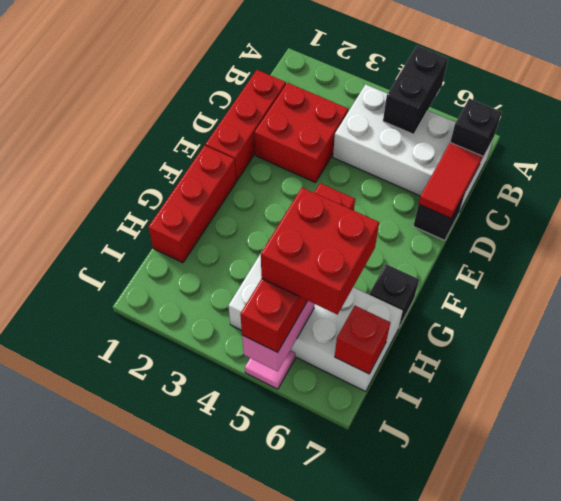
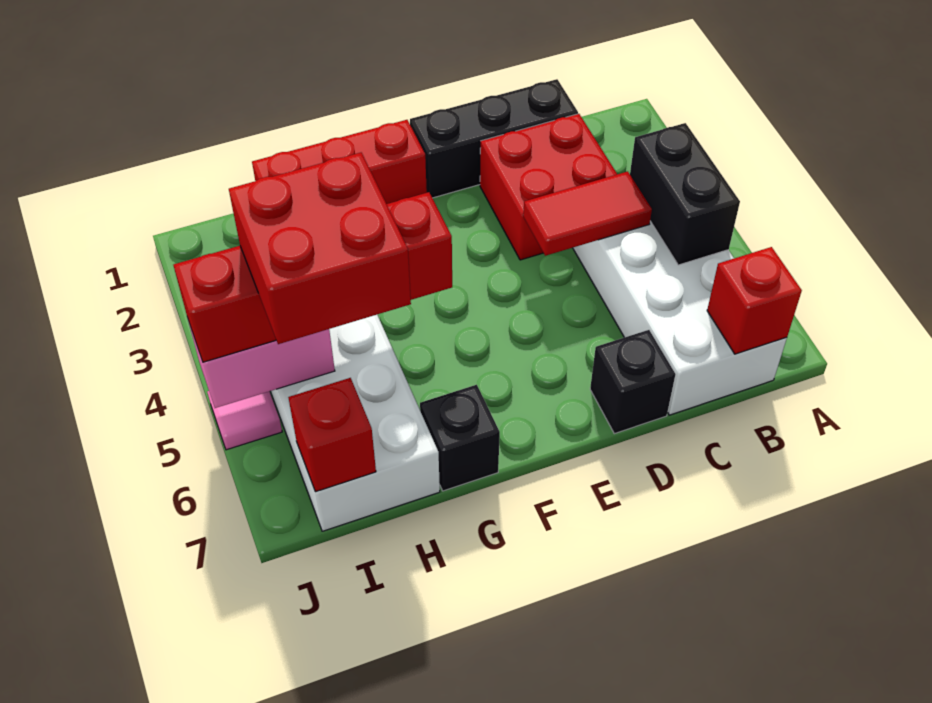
black 1x2 brick [383,46,448,134] -> black 1x2 brick turned to [630,123,740,265]
black 1x1 brick [450,98,502,161] -> red 1x1 brick [707,247,802,354]
red 1x3 brick [205,70,286,181] -> black 1x3 brick [410,79,578,198]
red 1x2 tile [419,143,482,218] -> red 1x2 tile moved to [523,171,652,256]

